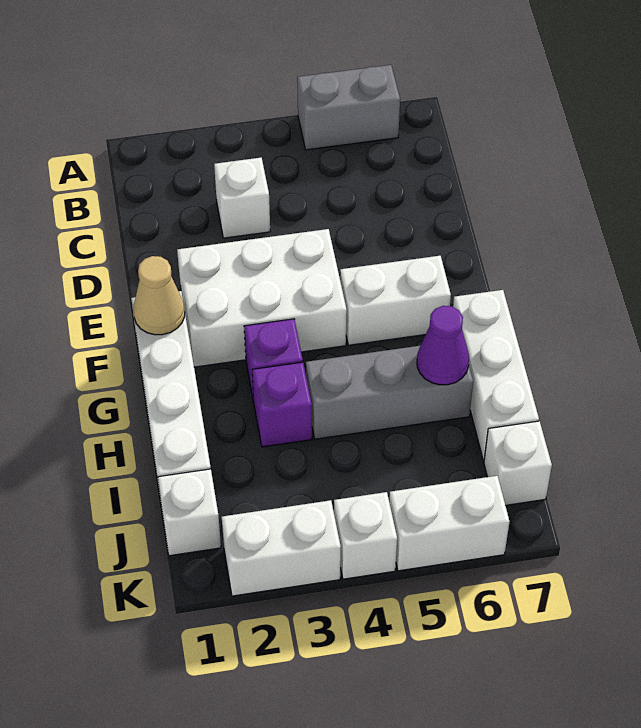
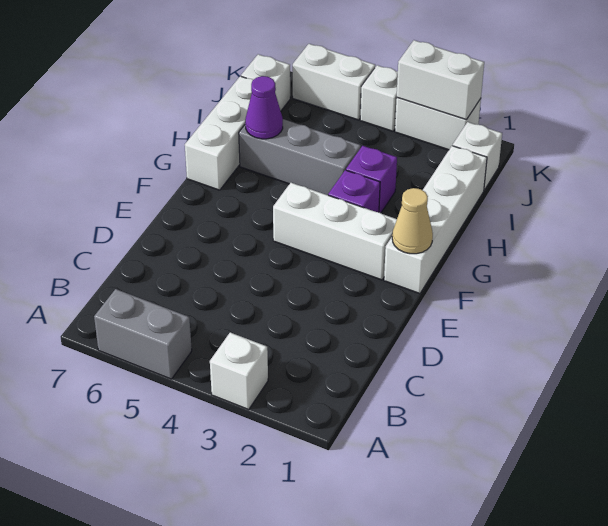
white 1x1 brick [214,158,270,238] -> white 1x1 brick moved to [210,333,268,409]
white 2x3 brick [177,229,347,367] -> white 1x3 brick [273,183,397,280]
white 1x2 brick [340,256,451,345] -> white 1x2 brick moved to [397,40,484,120]

